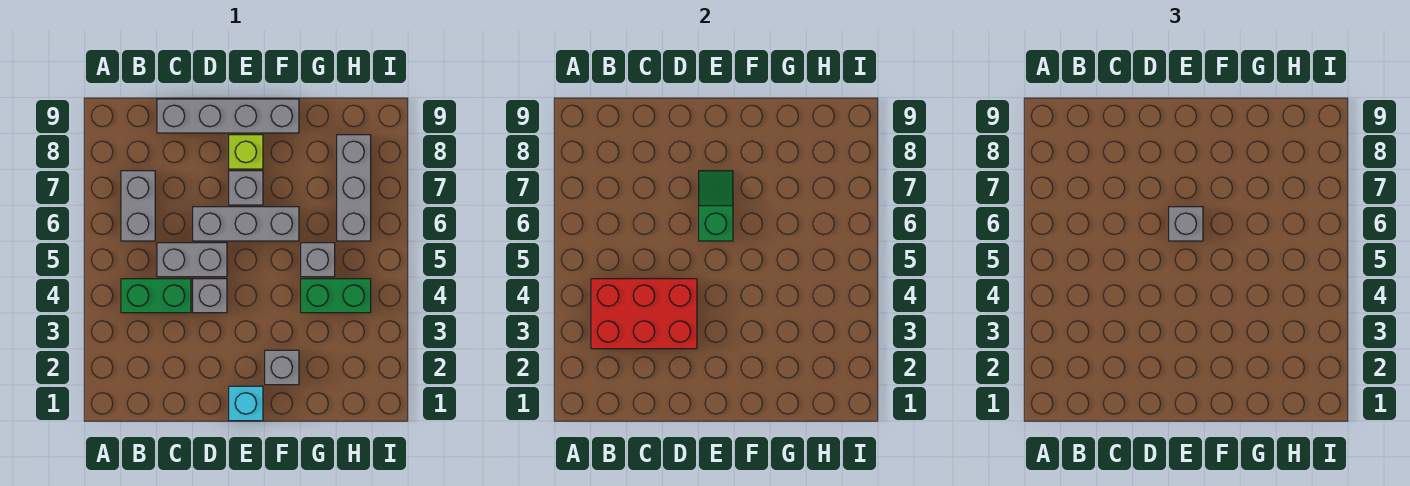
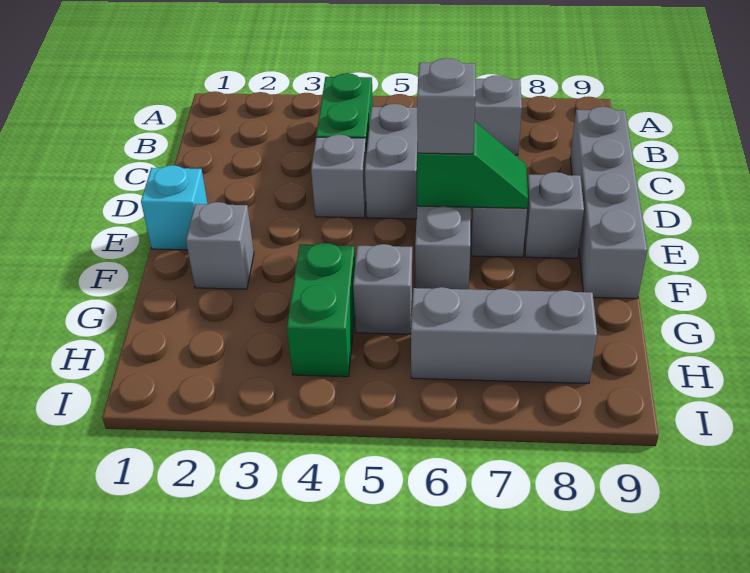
red 2x3 brick [591,279,697,349] -> none
lime 1x1 brick [229,135,263,169] -> grey 1x1 brick [524,172,584,258]

